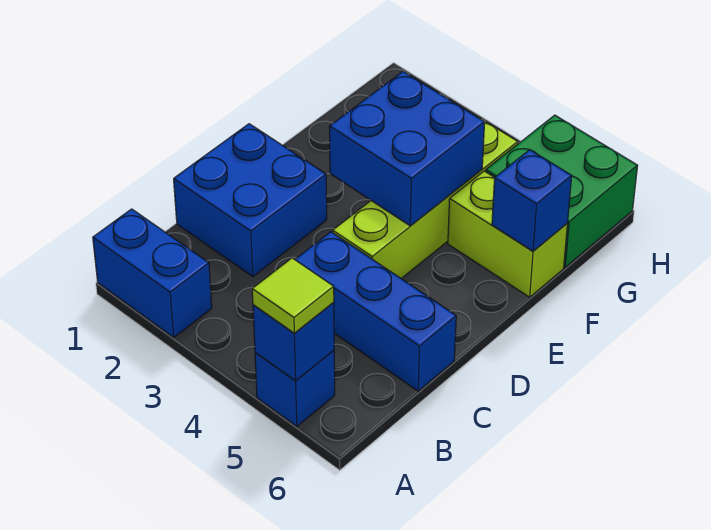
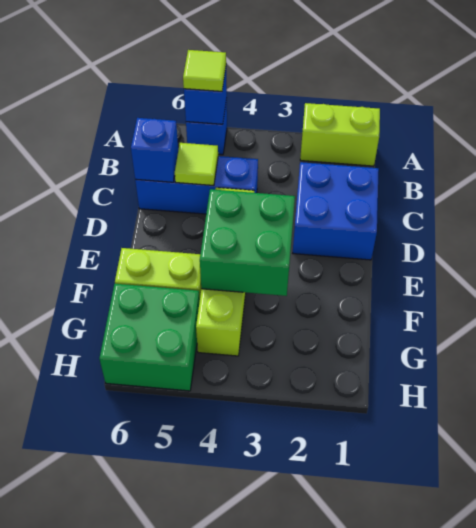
blue 1x2 brick [93,209,212,337] -> lime 1x2 brick [300,103,380,166]
none -> lime 1x1 tile [175,143,218,186]
blue 2x2 brick [329,72,485,226] -> green 2x2 brick [200,189,295,296]
blue 1x1 brick [492,150,572,251] -> blue 1x1 brick moved to [131,118,178,182]

